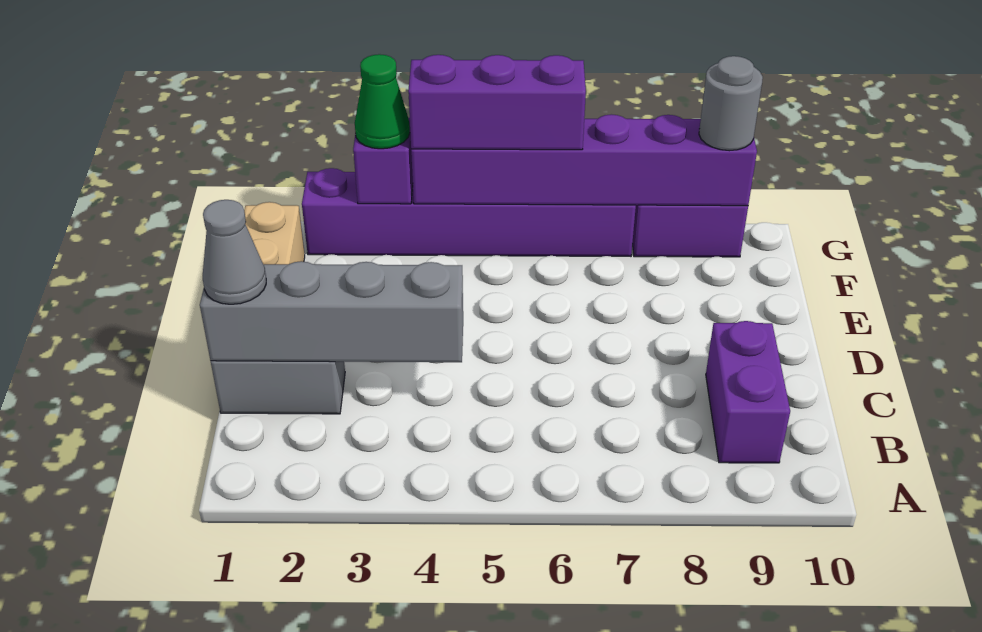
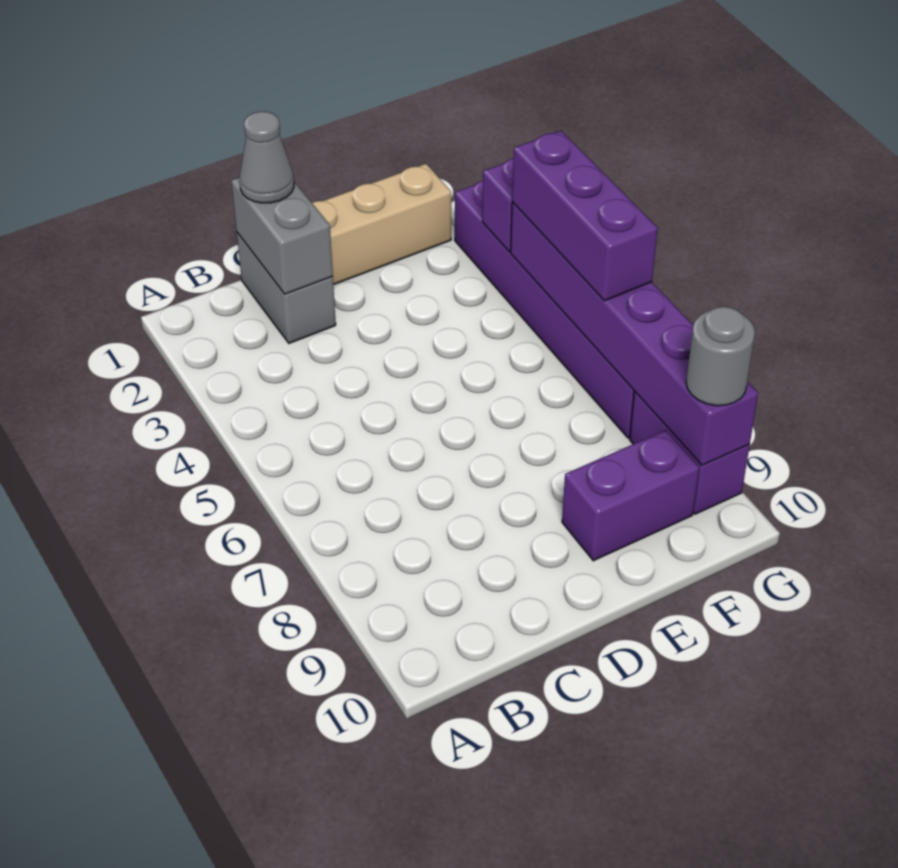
purple 1x2 brick [706,321,790,463] -> purple 1x2 brick moved to [562,430,699,561]
grey 1x4 brick [200,261,463,362] -> grey 1x2 brick [231,177,333,294]
green 1x1 cone [355,54,410,149] -> none

